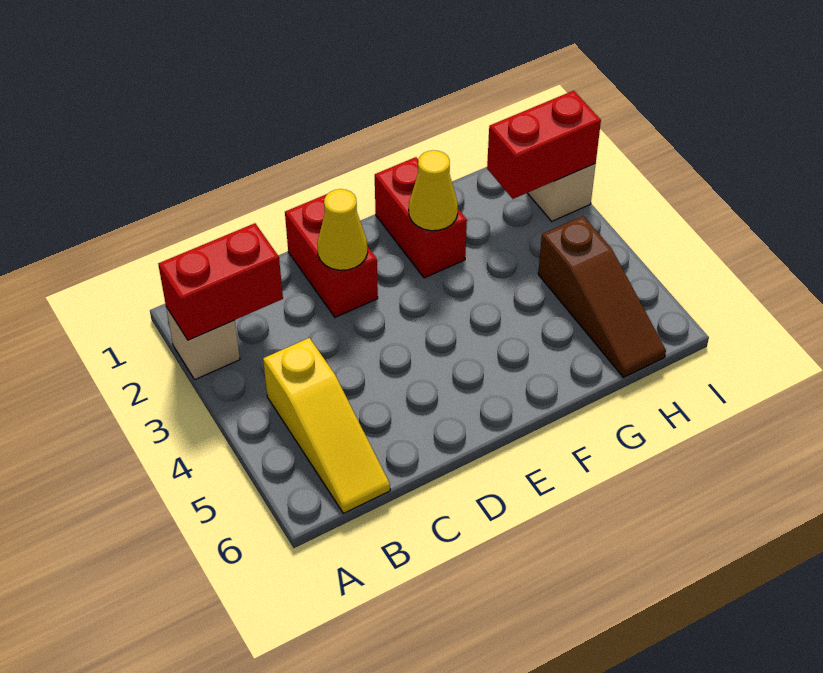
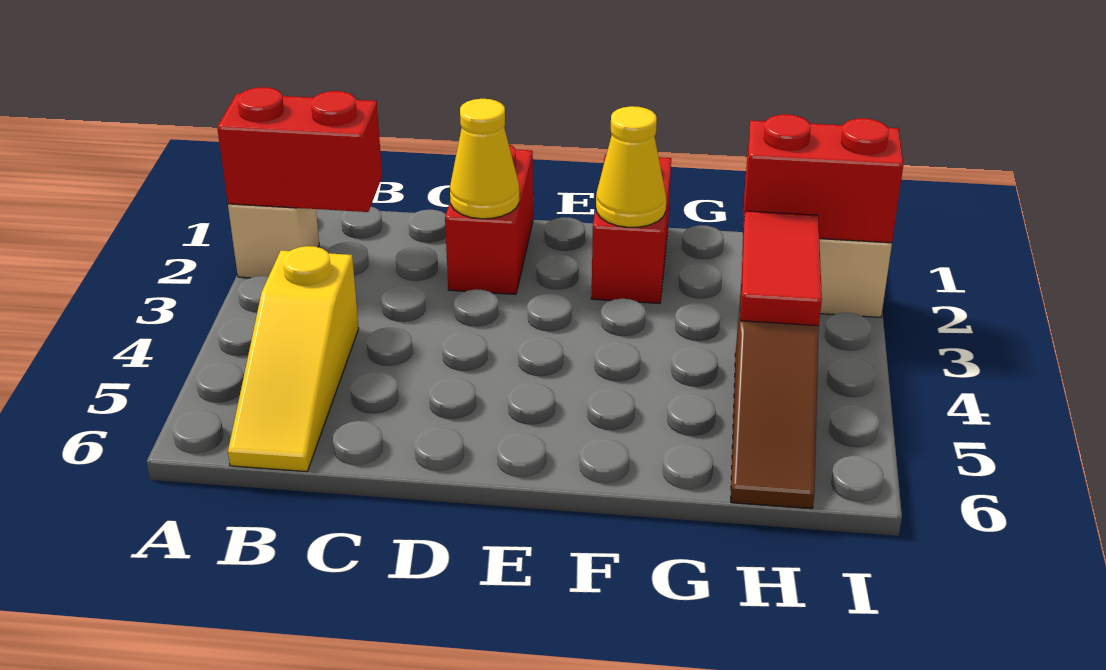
none -> red 1x2 tile [740,211,822,326]

